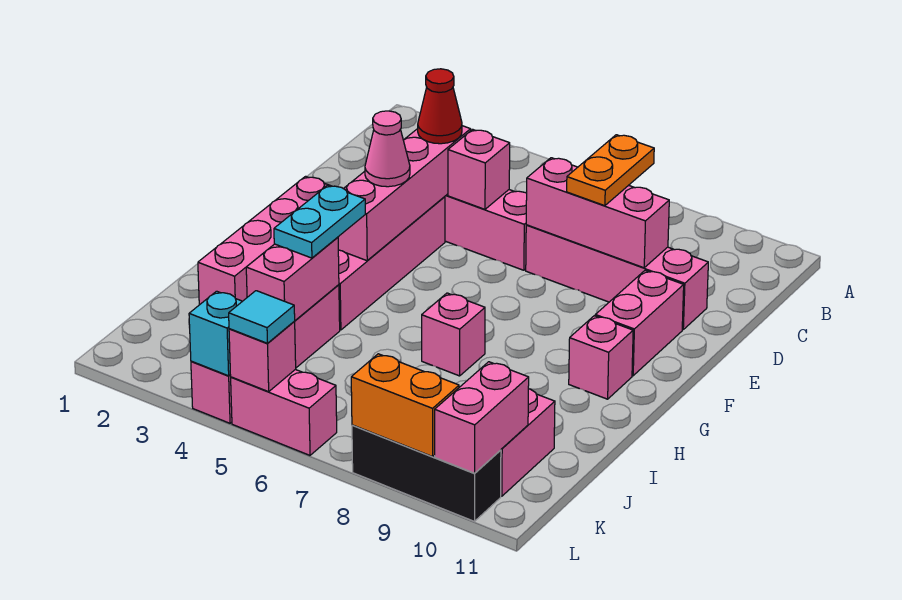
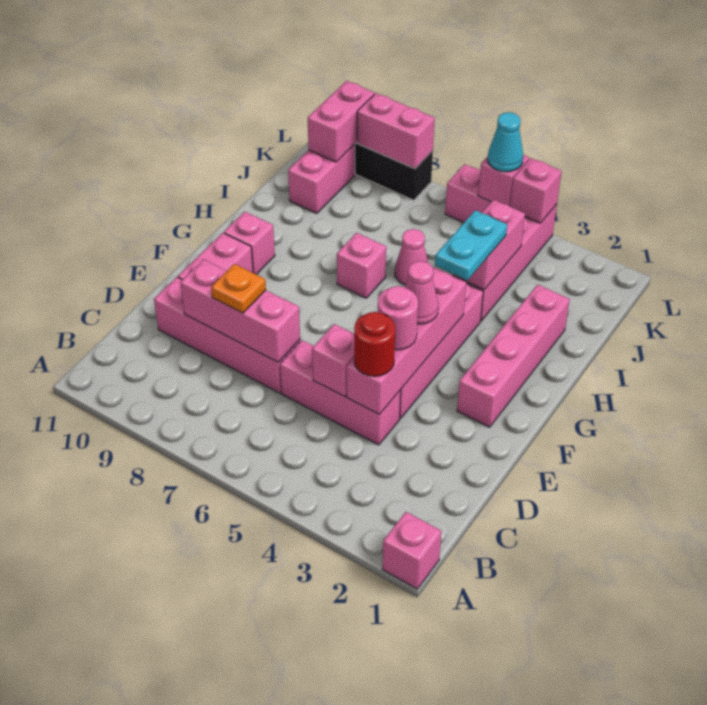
none -> pink 1x1 brick [382,512,441,589]
orange 1x2 plate [567,135,654,206] -> orange 1x1 plate [211,264,266,313]
red 1x1 cone [418,69,462,144] -> red 1x1 round brick [354,312,395,376]
none -> pink 1x1 round brick [378,286,418,350]
none -> pink 1x1 cone [395,229,428,285]
cyan 1x1 brick [189,291,242,376] -> pink 1x1 brick [510,158,562,223]
cyan 1x1 tile [229,291,295,343] -> cyan 1x1 cone [488,112,523,172]
orange 1x2 brick [351,354,459,457] -> pink 1x2 brick [357,93,435,169]

